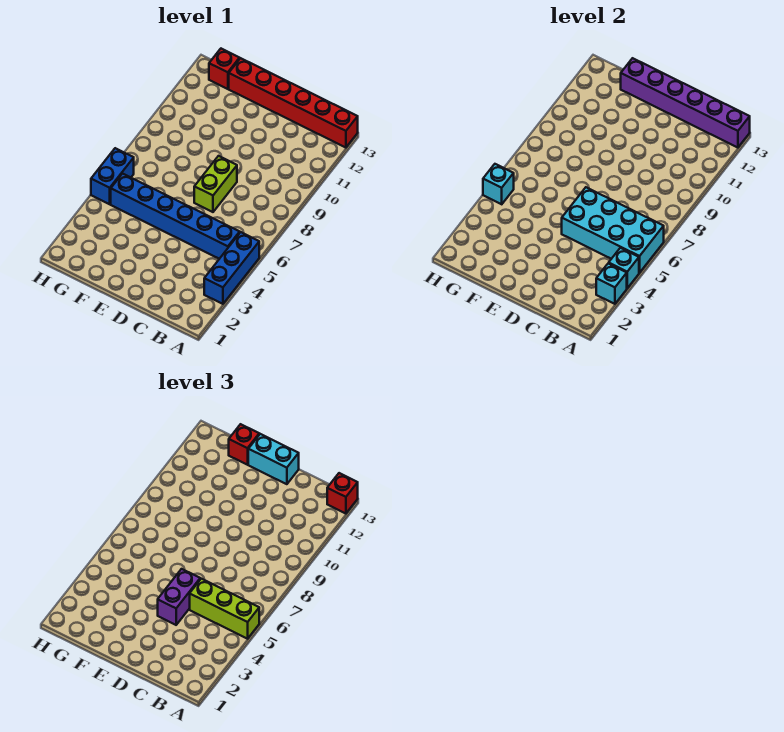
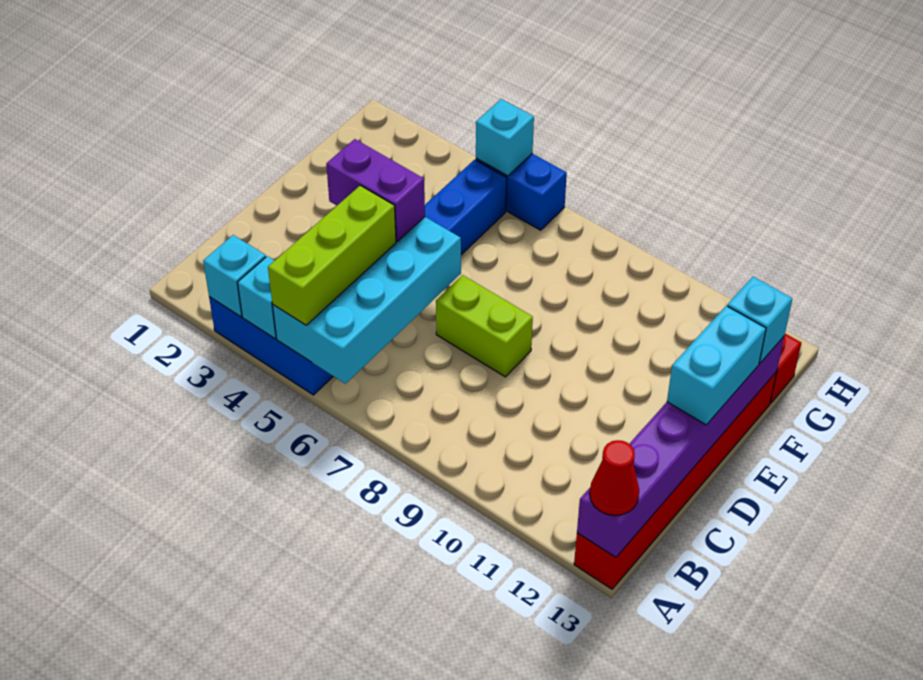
red 1x1 brick [327,473,358,514] -> red 1x1 cone [590,440,639,516]
red 1x1 brick [229,424,259,465] -> cyan 1x1 brick [727,277,792,363]

